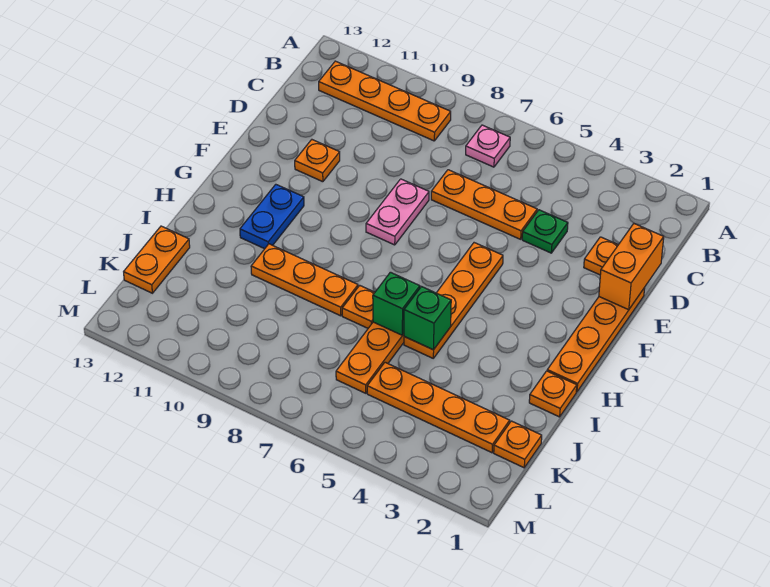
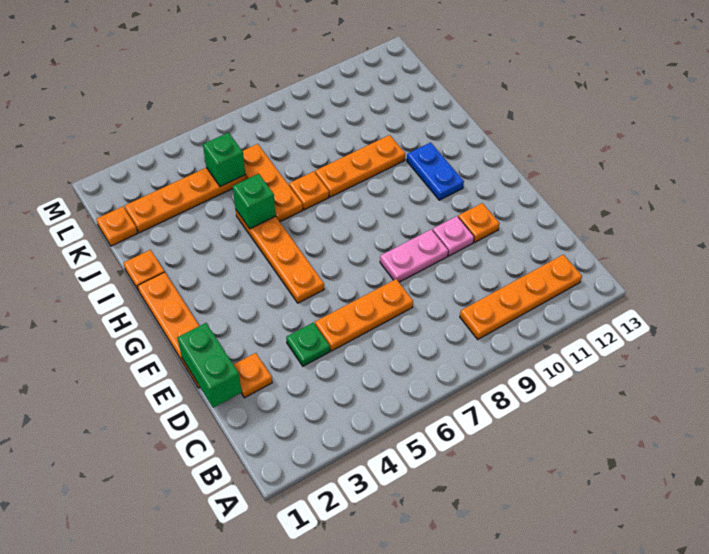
pink 1x1 plate [466,125,510,167] -> pink 1x1 plate moved to [433,216,474,256]
orange 1x2 brick [599,224,664,310] -> green 1x2 brick [177,323,242,408]
pink 1x2 plate [366,179,429,245] -> pink 1x2 plate turned to [380,229,448,282]
green 1x1 brick [373,272,420,335] -> green 1x1 brick moved to [203,133,245,187]
orange 1x2 plate [124,226,190,293] -> none

